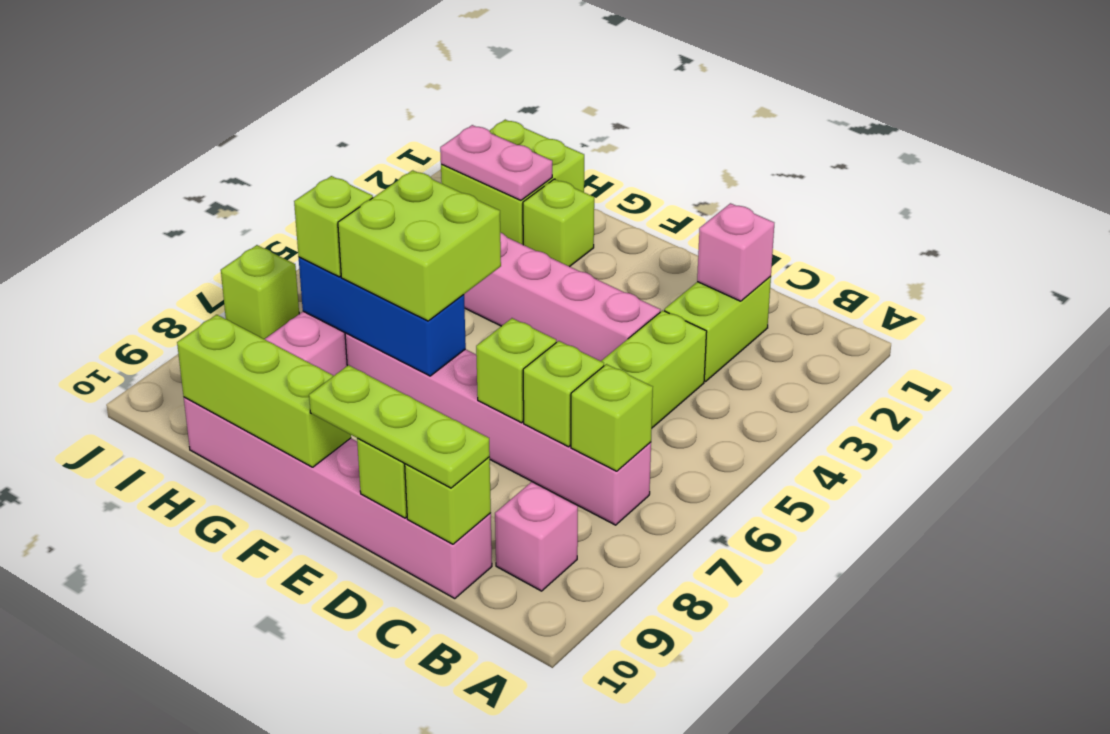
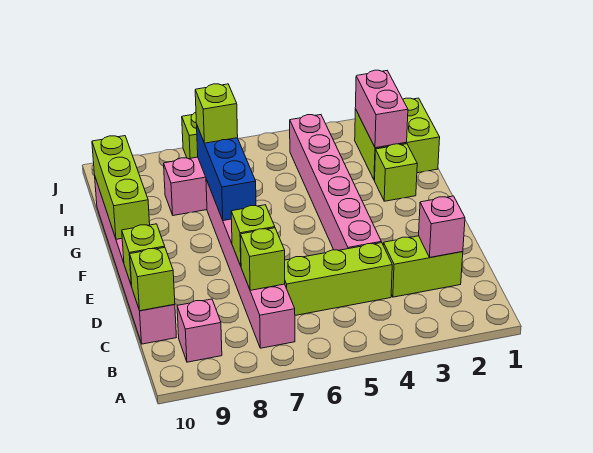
lime 1x1 brick [571,364,653,471] -> none
lime 1x3 plate [309,365,490,488] -> none
lime 2x2 brick [338,170,501,321] -> none
pink 1x2 plate [440,125,552,200] -> pink 1x2 brick [355,70,408,148]

